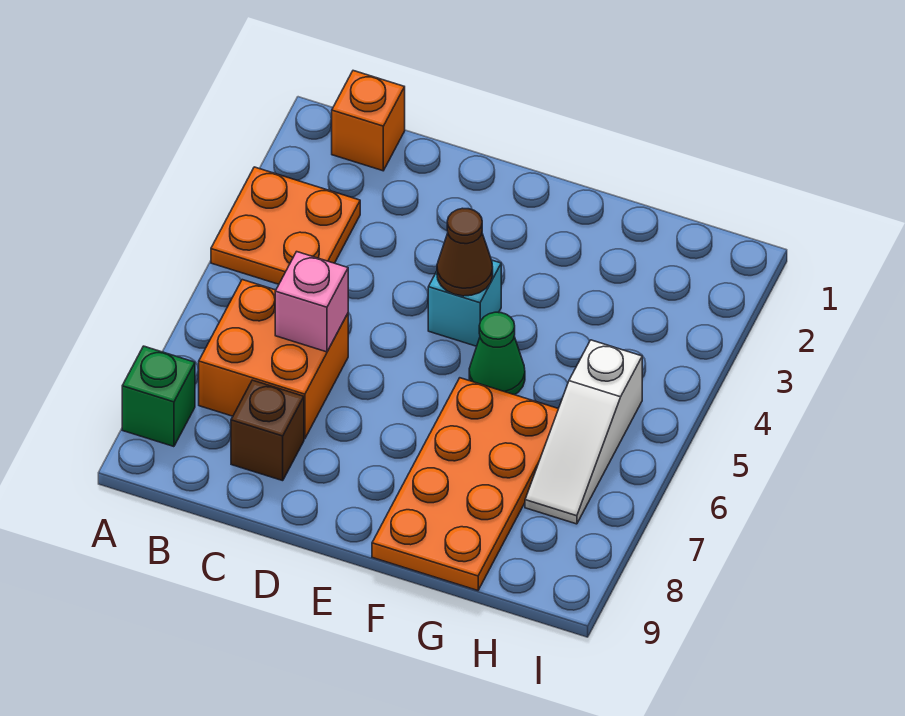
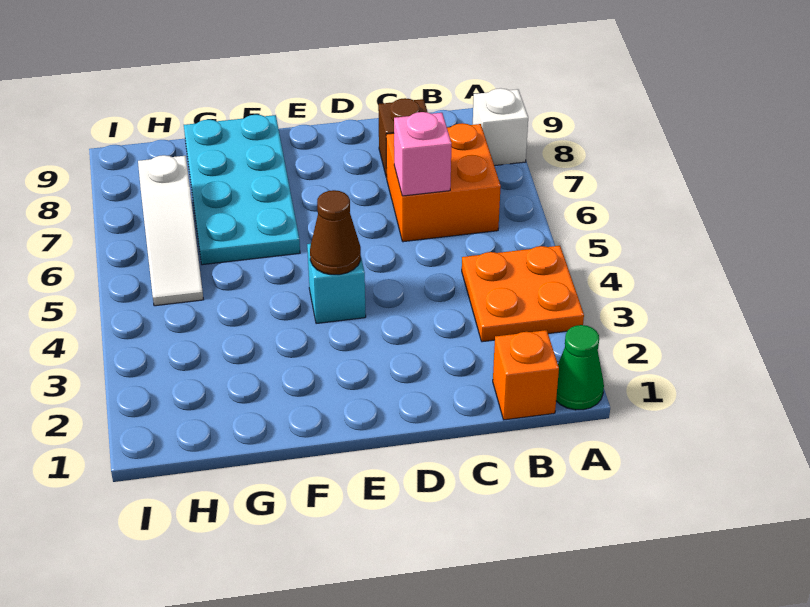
green 1x1 brick [122,346,195,447] -> white 1x1 brick [473,88,528,166]
green 1x1 cone [469,312,525,395] -> green 1x1 cone moved to [556,325,604,410]
orange 2x4 plate [372,378,558,591] -> cyan 2x4 plate [184,115,300,265]
white 1x3 slope [525,340,642,524] -> white 1x3 slope turned to [138,155,203,306]

